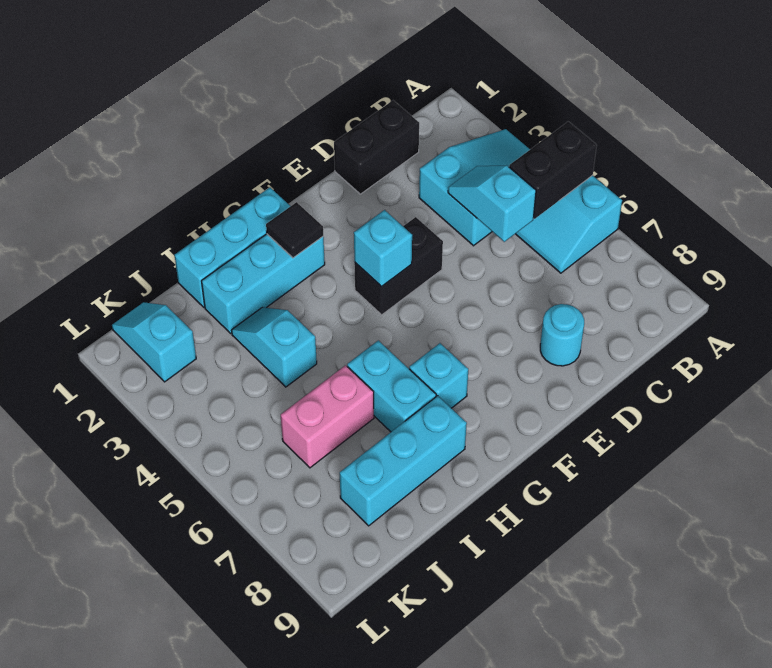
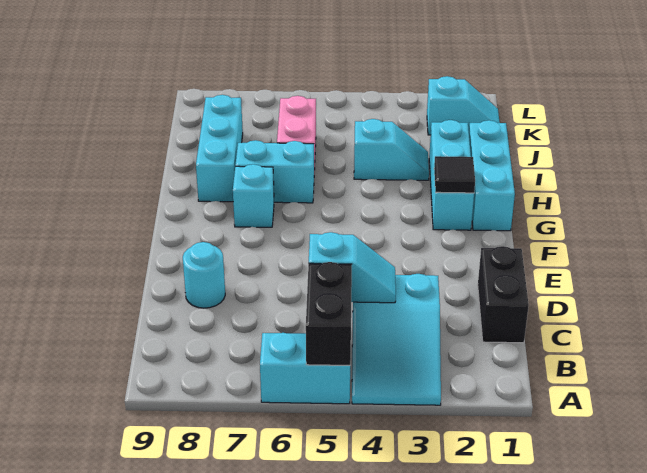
black 1x2 brick [354,217,443,315] -> none
cyan 1x1 brick [354,210,412,287] -> none

